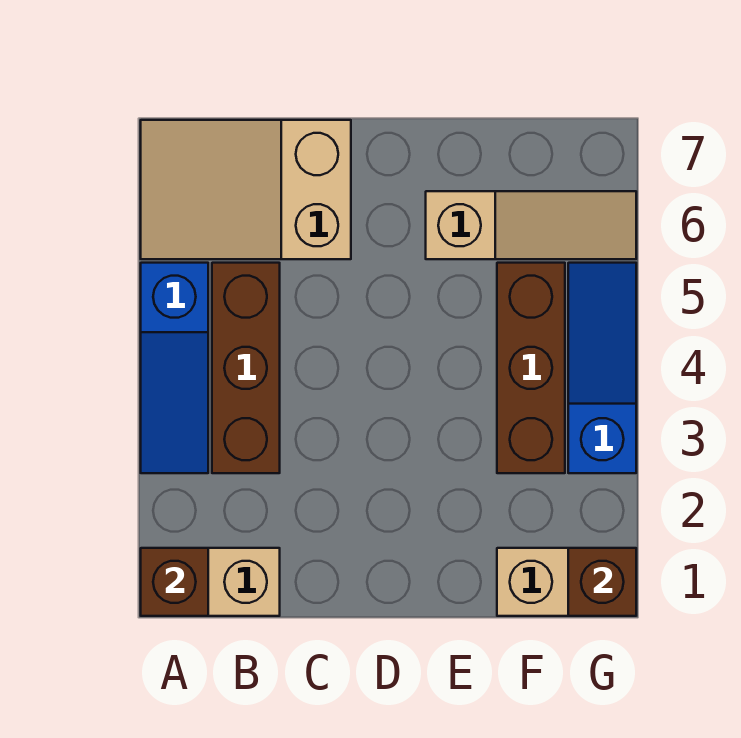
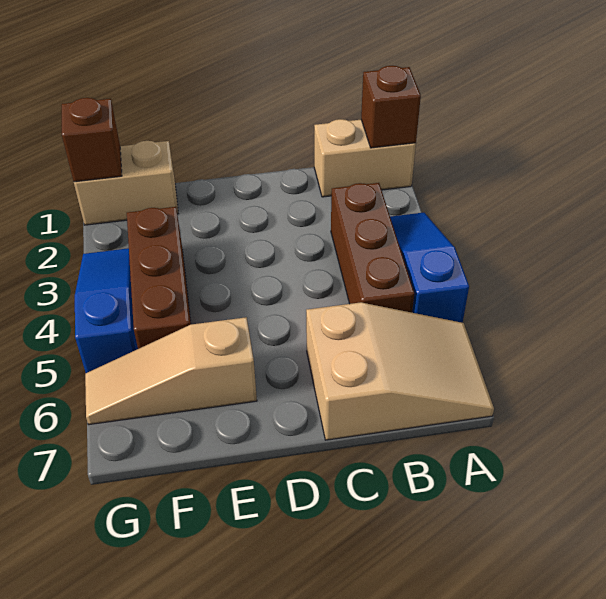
blue 1x3 slope [568,263,636,473] -> blue 1x3 slope turned to [75,248,138,373]

